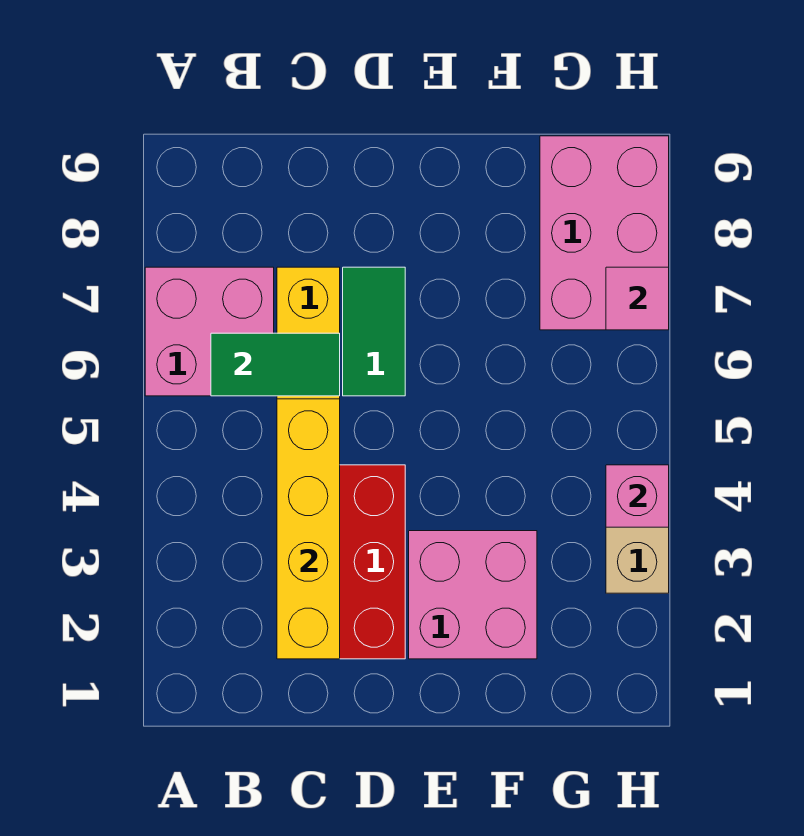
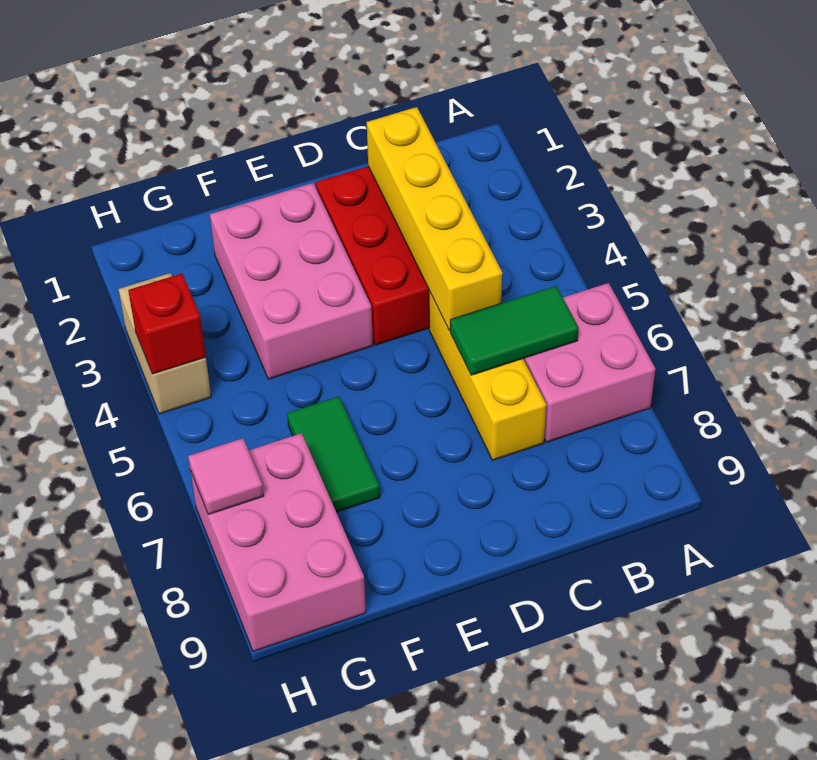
green 1x2 tile [343,267,405,396] -> green 1x2 tile moved to [287,396,380,512]
pink 2x2 brick [409,531,537,659] -> pink 2x3 brick [210,183,373,379]
pink 1x1 brick [606,465,669,527] -> red 1x1 brick [128,273,206,374]

